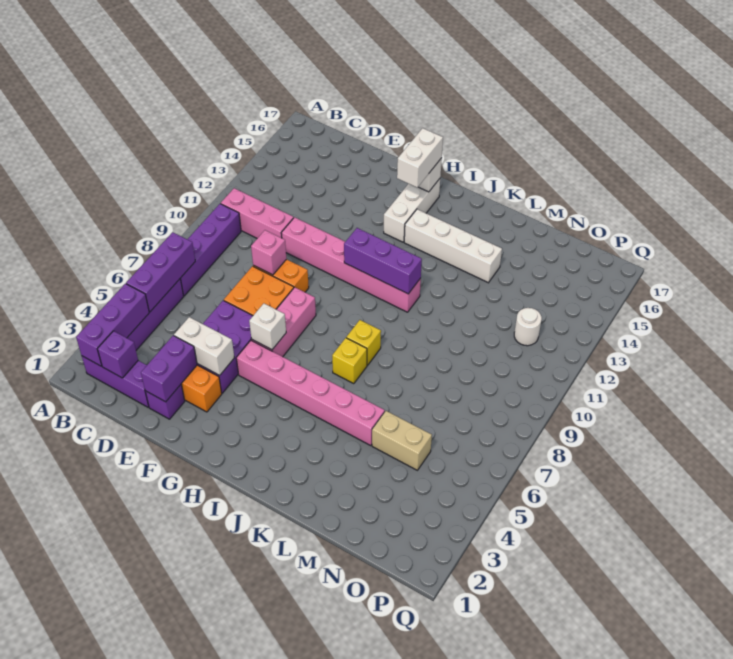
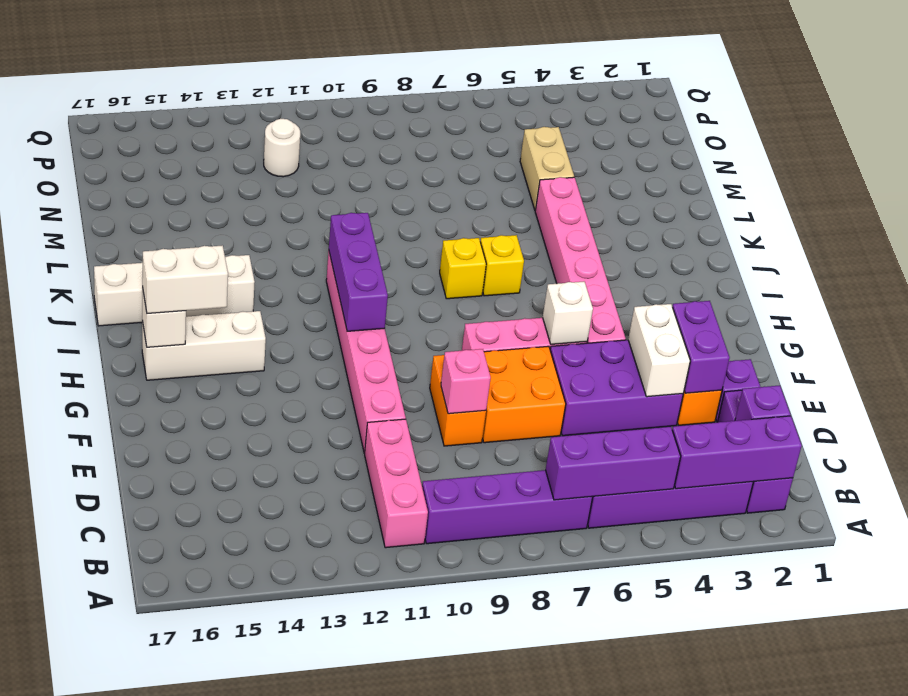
purple 1x2 brick [141,336,197,402] -> purple 1x2 brick turned to [673,301,730,393]
white 1x4 brick [404,209,502,283] -> white 1x4 brick turned to [94,255,255,326]

